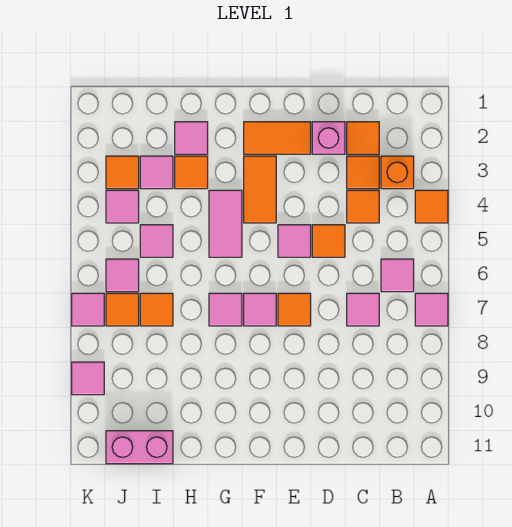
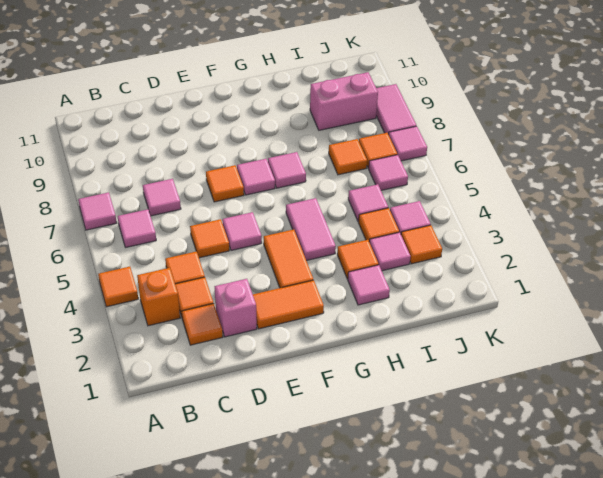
none -> orange 1x1 tile [359,208,399,241]
pink 1x2 brick [106,431,173,464] -> pink 1x2 brick moved to [310,72,378,130]
pink 1x1 tile [72,362,104,395] -> pink 1x2 tile [376,84,416,134]

